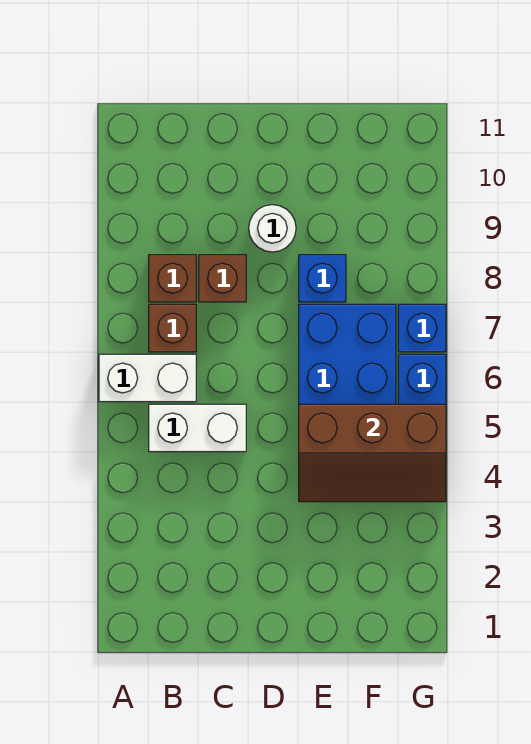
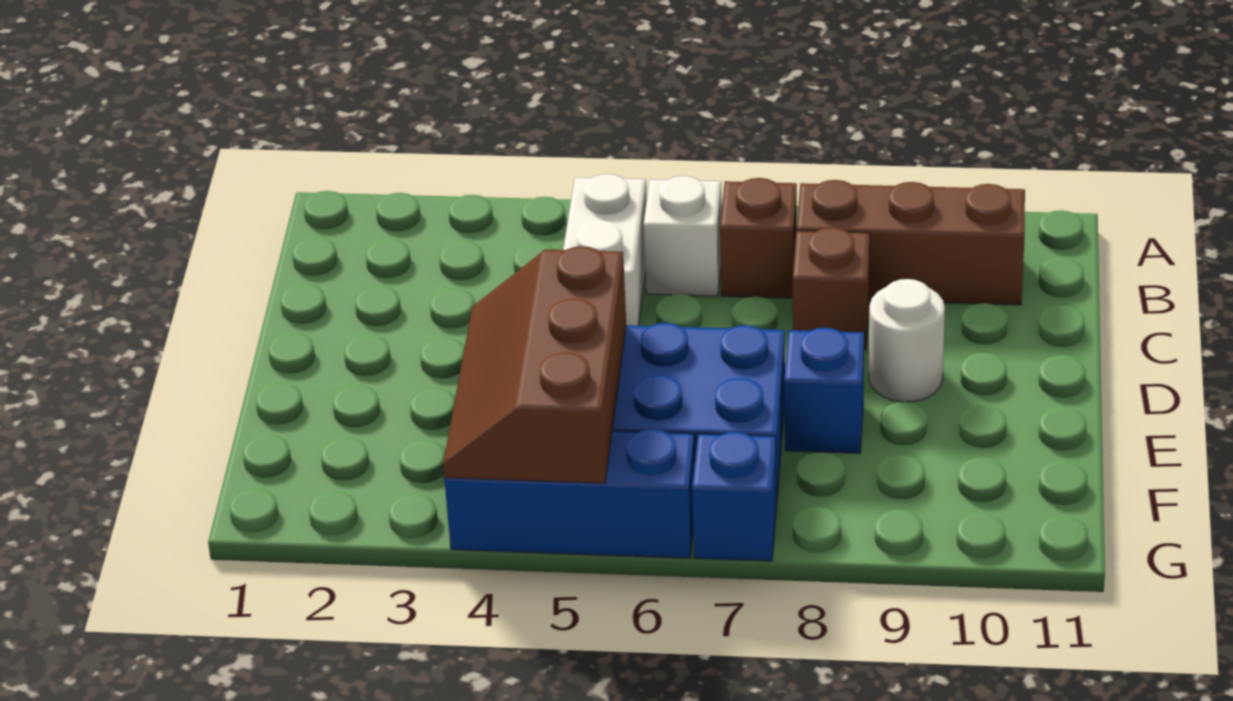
white 1x2 brick [99,354,196,402] -> white 1x1 brick [644,176,722,296]
brown 1x1 brick [149,255,196,302] -> brown 1x3 brick [797,180,1025,305]

